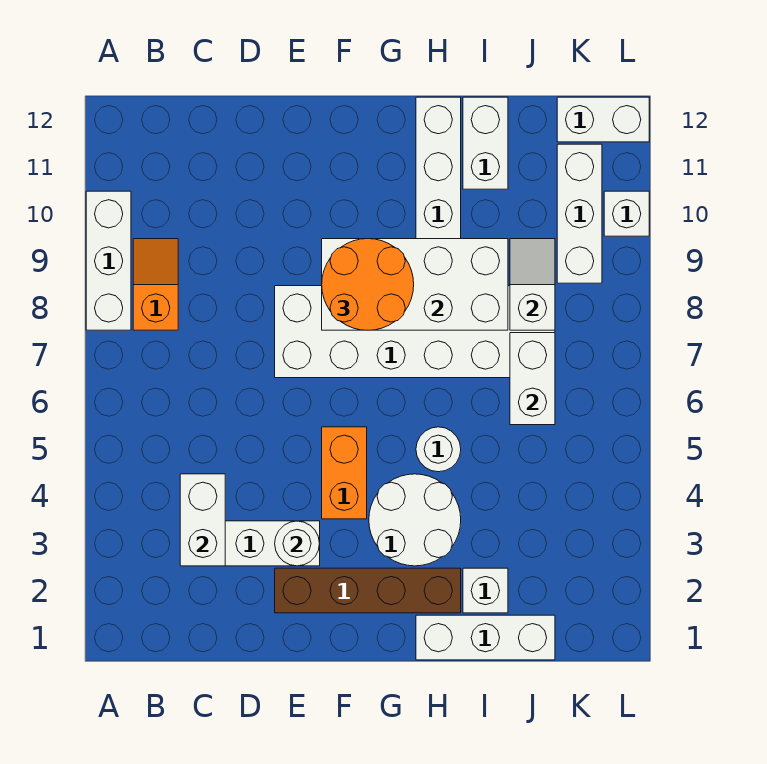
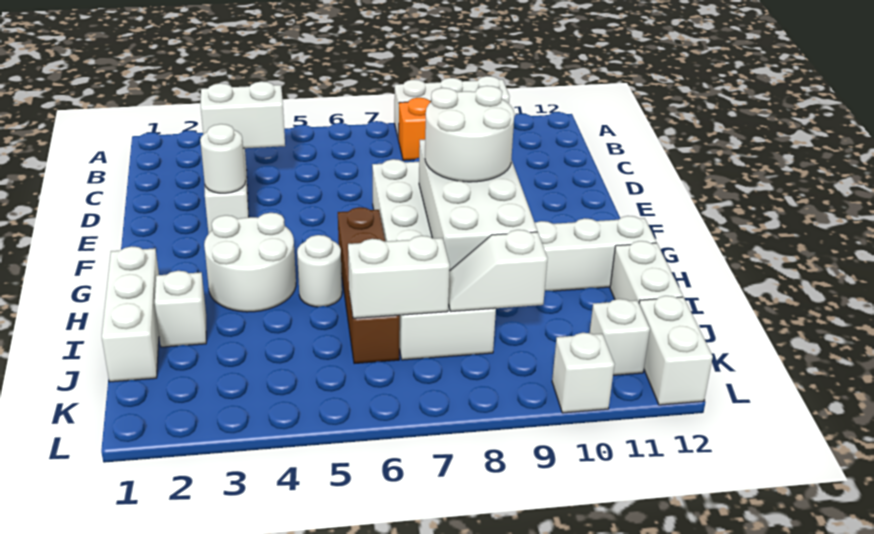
brown 1x4 brick [275,568,461,613] -> brown 1x4 brick moved to [338,207,400,364]
orange 1x2 brick [322,427,367,519] -> none
orange 2x2 round brick [322,239,414,330] -> white 2x2 round brick [425,86,514,182]
white 1x2 brick [463,97,508,189] -> white 1x2 brick turned to [610,241,683,302]
white 1x2 slope [510,239,555,330] -> white 1x2 slope turned to [448,230,548,311]
white 1x3 brick [557,144,602,283] -> white 1x1 brick [590,299,650,375]

